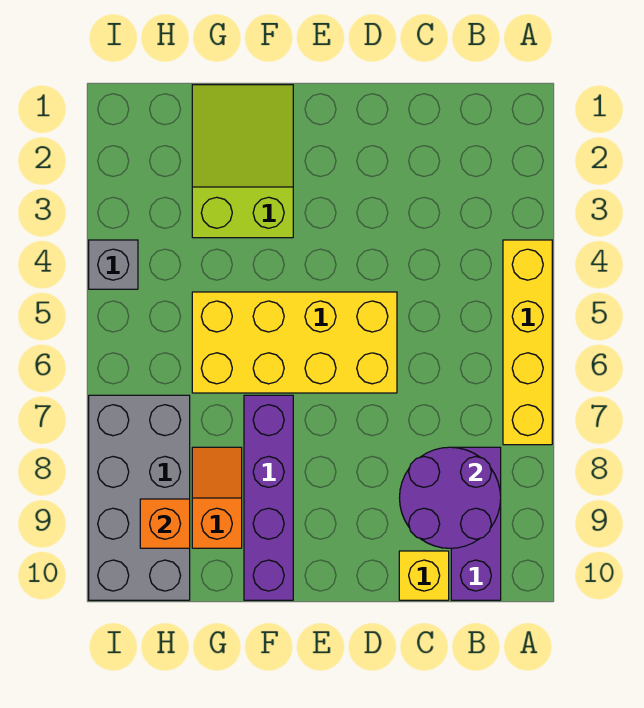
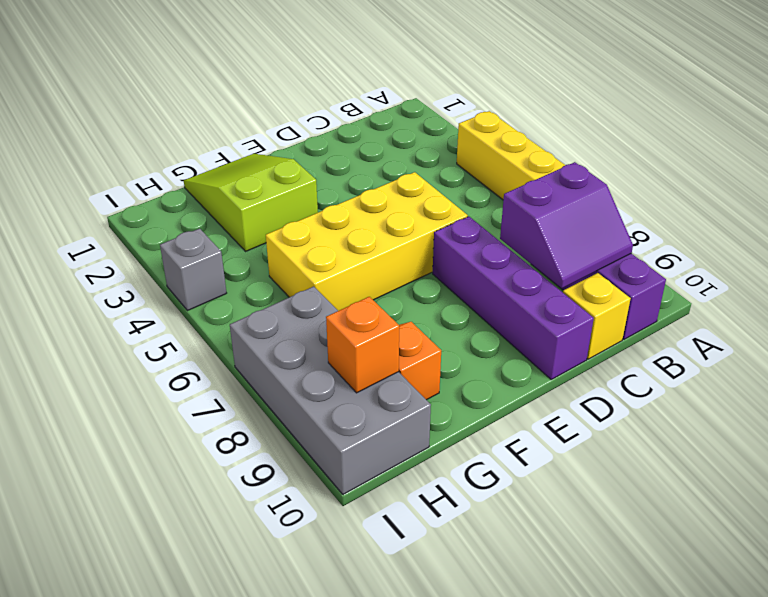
purple 2x2 round brick [400,447,501,548] -> purple 2x2 slope [500,162,633,289]
purple 1x4 brick [244,395,293,600] -> purple 1x4 brick moved to [433,217,594,379]

